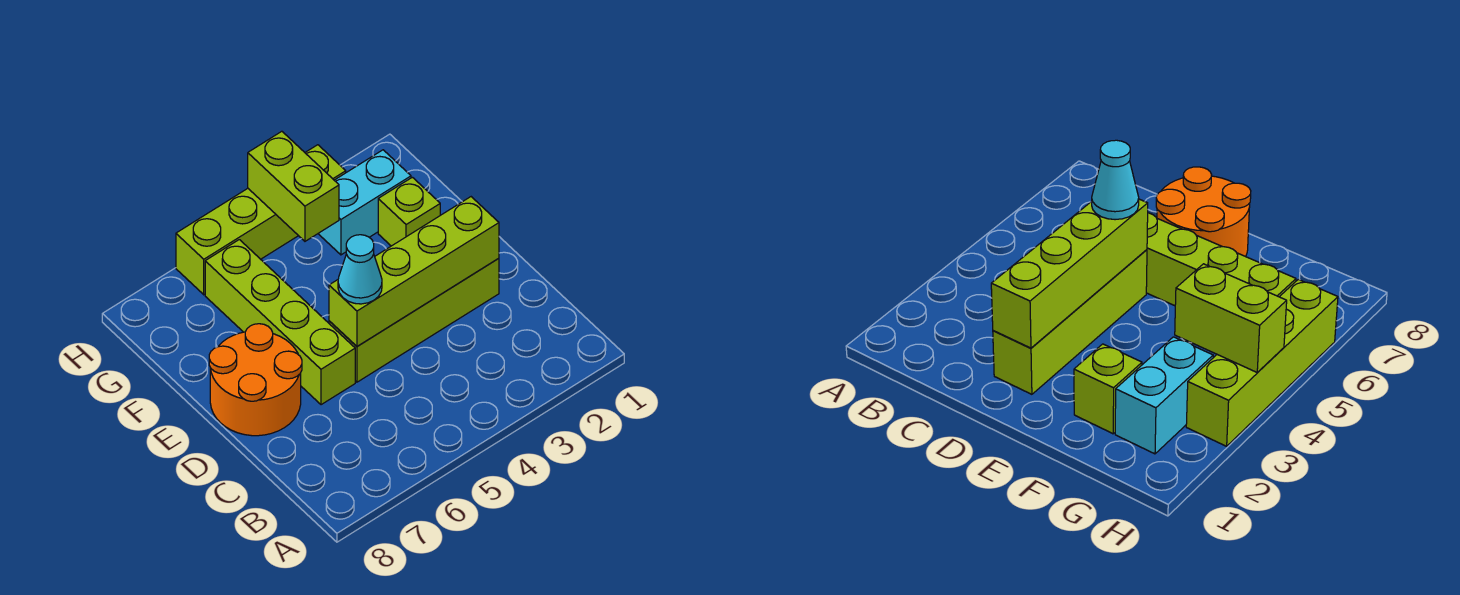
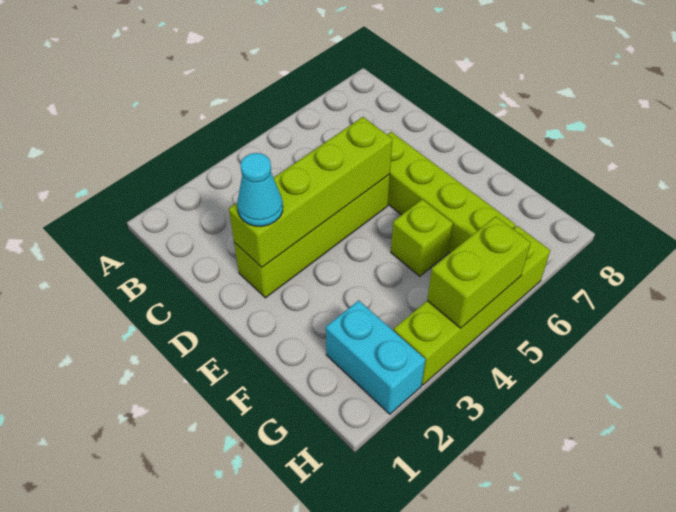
cyan 1x1 cone [338,235,382,304] -> cyan 1x1 cone moved to [237,153,283,226]
orange 2x2 round brick [209,324,302,436] -> none
lime 1x1 brick [378,177,440,246] -> lime 1x1 brick moved to [391,199,453,276]
cyan 1x2 brick [318,150,411,255] -> cyan 1x2 brick turned to [326,300,426,414]
lime 1x2 brick [248,131,339,241] -> lime 1x2 brick turned to [427,216,531,328]

